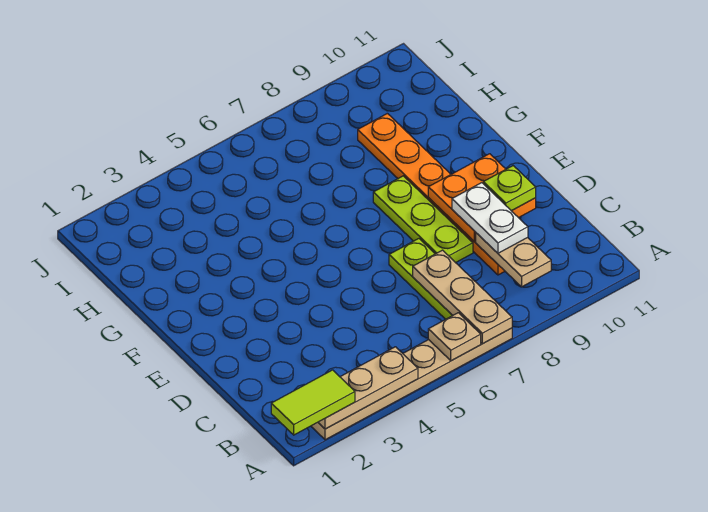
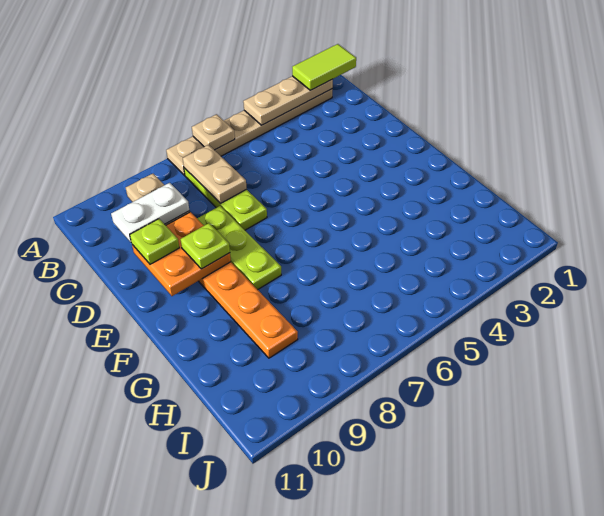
tan 1x3 plate [413,250,512,344] -> tan 1x2 plate [183,145,247,203]
white 1x2 plate [452,183,528,253] -> white 1x2 plate turned to [111,183,189,242]
none -> lime 1x1 plate [180,223,230,269]

